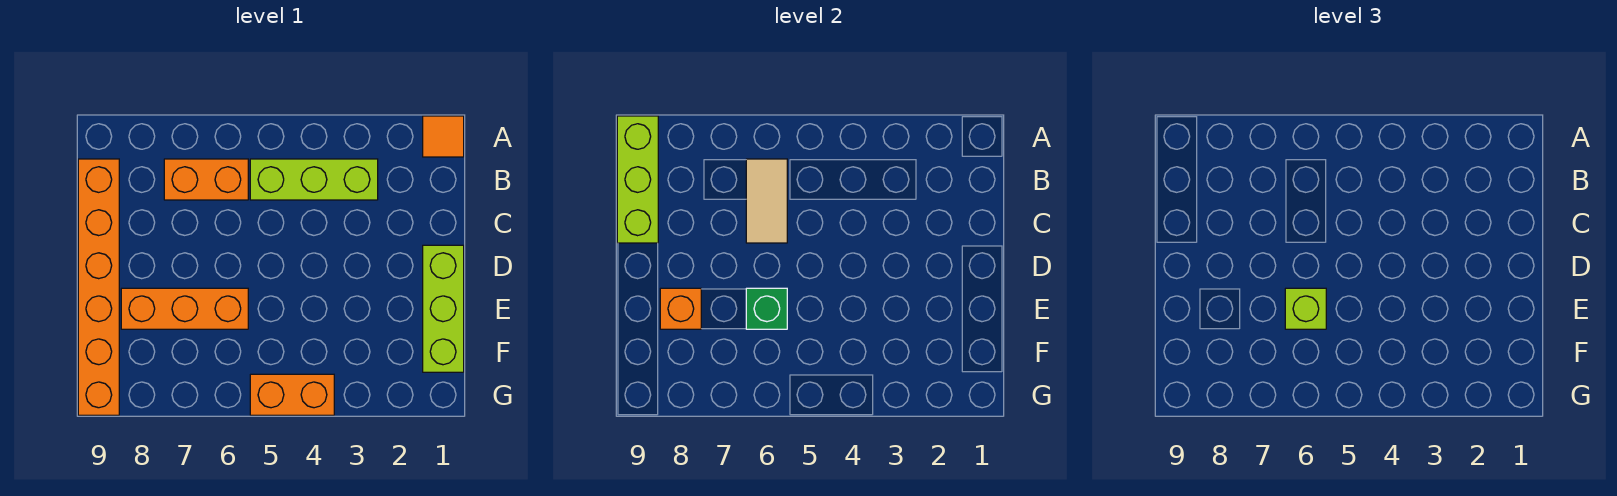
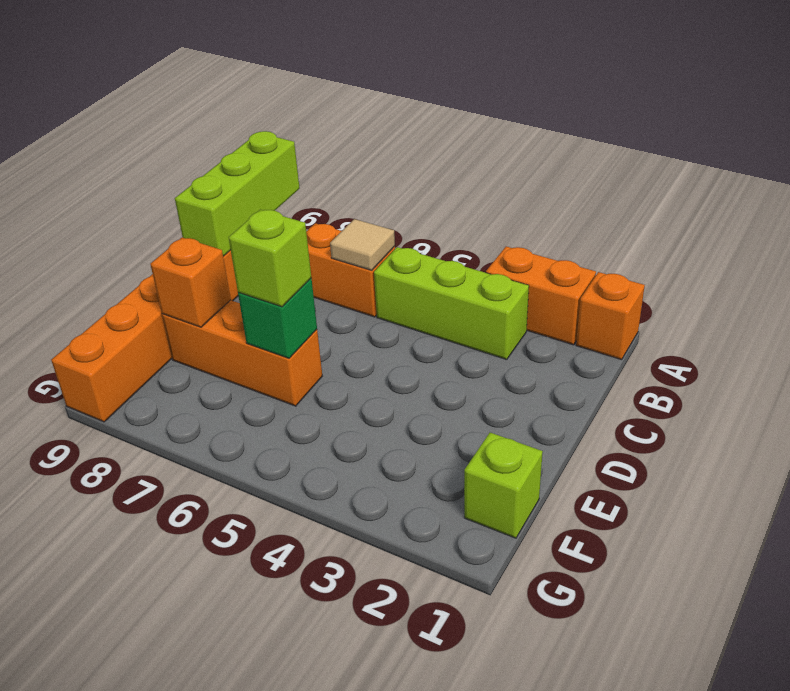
orange 1x1 tile [423,116,464,157] -> orange 1x1 brick [576,272,645,360]
tan 1x2 tile [746,159,787,243] -> tan 1x1 tile [330,219,395,270]
lime 1x3 brick [423,245,464,372] -> lime 1x1 brick [464,433,543,538]
orange 1x2 brick [250,374,334,415] -> orange 1x2 brick moved to [486,246,596,345]

